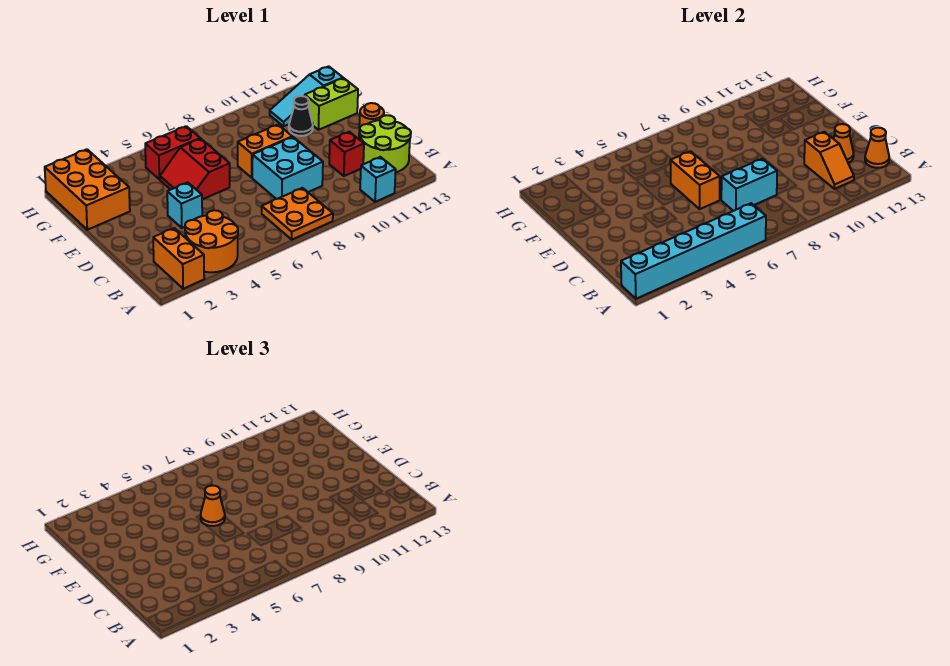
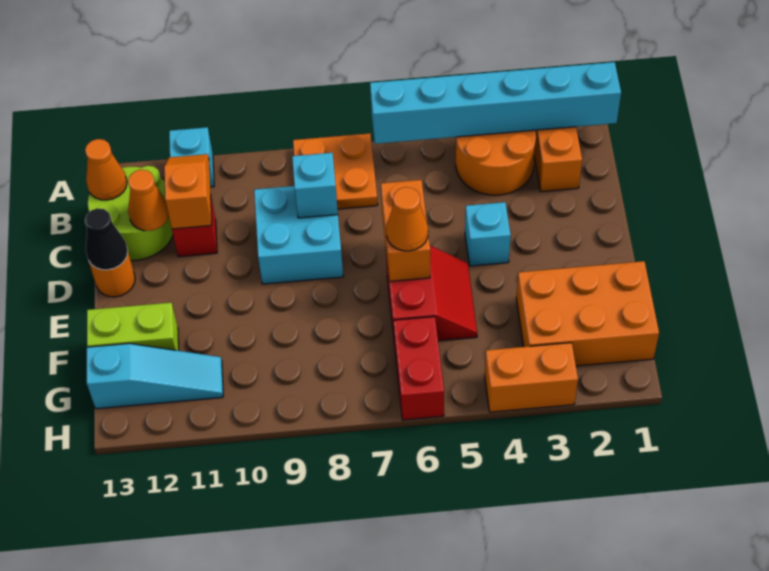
cyan 1x2 brick [721,159,777,211] -> cyan 1x1 brick [292,153,338,218]
orange 1x2 brick [238,125,292,178] -> orange 1x2 brick moved to [485,343,578,412]
orange 2x3 brick [45,149,130,230] -> orange 2x3 brick turned to [516,261,659,366]
black 1x1 cone [289,96,313,136] -> black 1x1 cone moved to [85,208,128,270]
red 1x2 brick [145,126,200,179] -> red 1x2 brick turned to [394,317,444,420]

